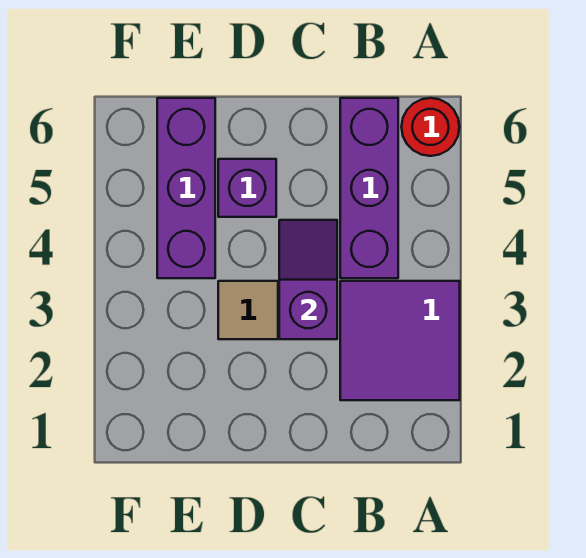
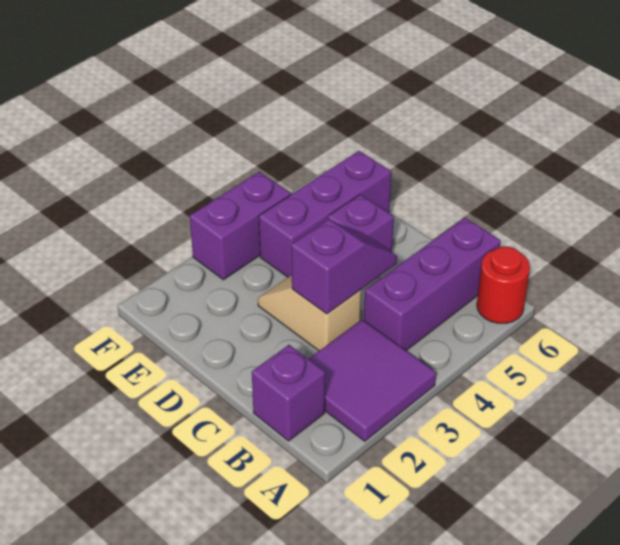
none -> purple 1x1 brick [252,345,325,441]
none -> purple 1x2 brick [190,172,291,280]

